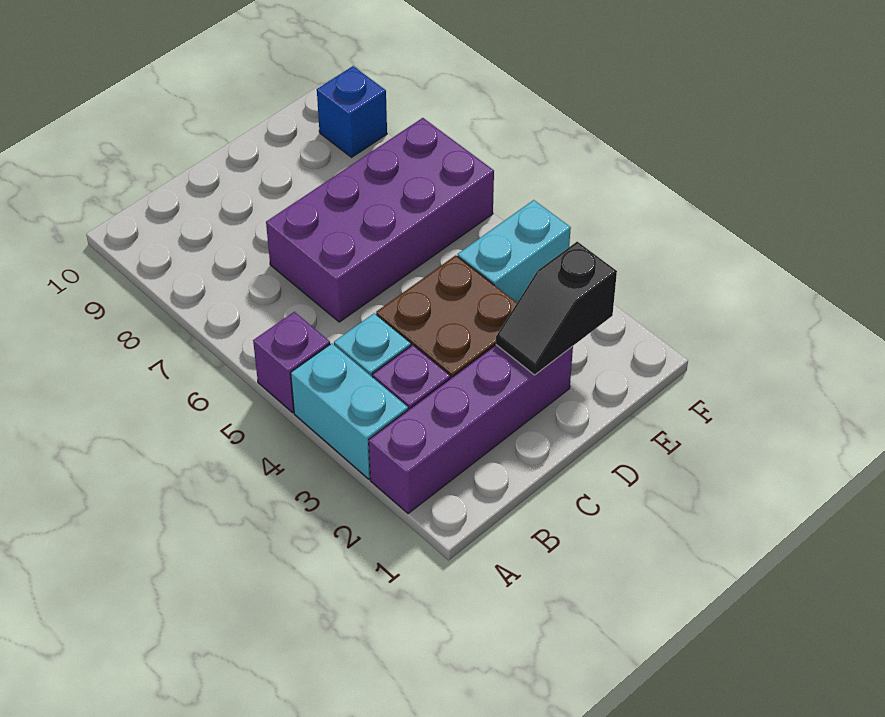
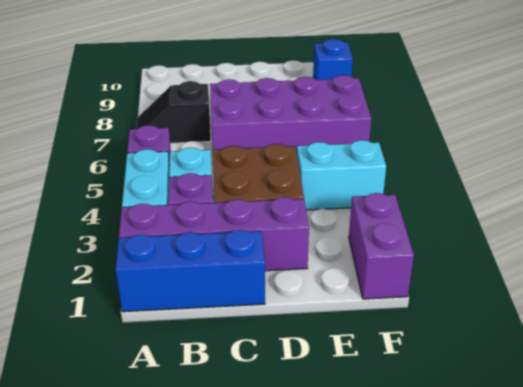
none -> blue 1x3 brick [115,230,265,312]
black 1x2 slope [496,242,617,375] -> black 1x2 slope moved to [136,81,211,143]
none -> purple 1x2 brick [349,193,414,299]

